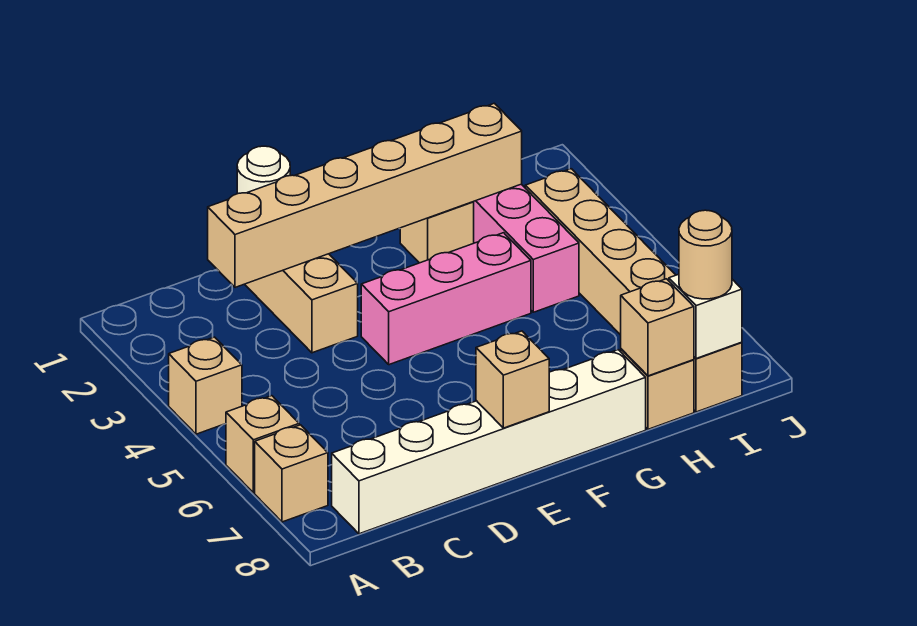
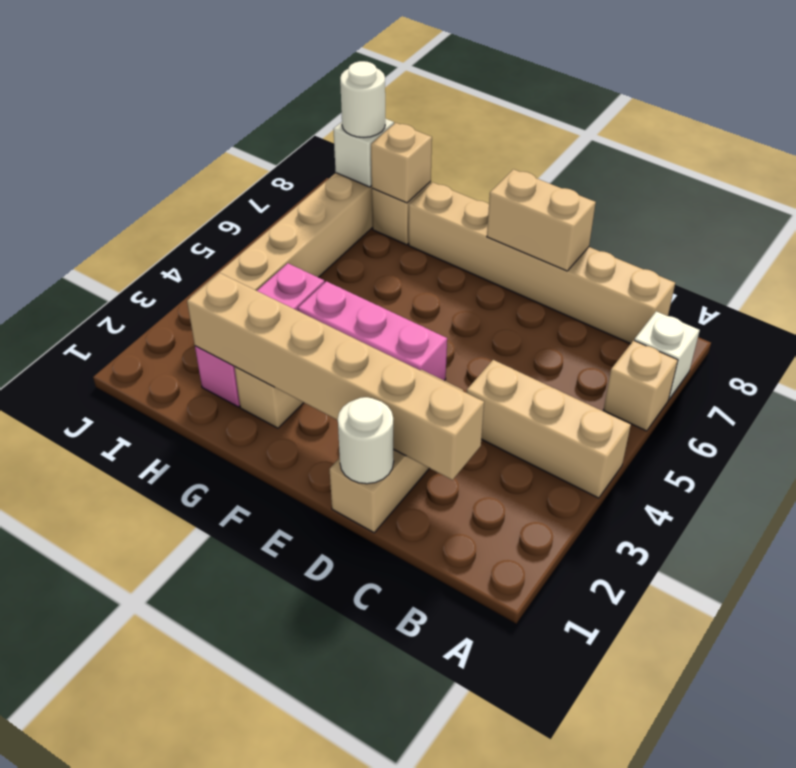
tan 1x1 brick [169,337,242,434] -> tan 1x3 brick [467,360,631,498]
tan 1x1 brick [255,425,328,522] -> white 1x1 brick [634,311,700,399]
white 1x6 brick [332,350,646,534] -> tan 1x6 brick [409,182,675,344]
tan 1x1 brick [476,331,549,428] -> tan 1x2 brick [487,169,596,271]
tan 1x1 round brick [679,210,732,299] -> white 1x1 round brick [340,61,385,137]

